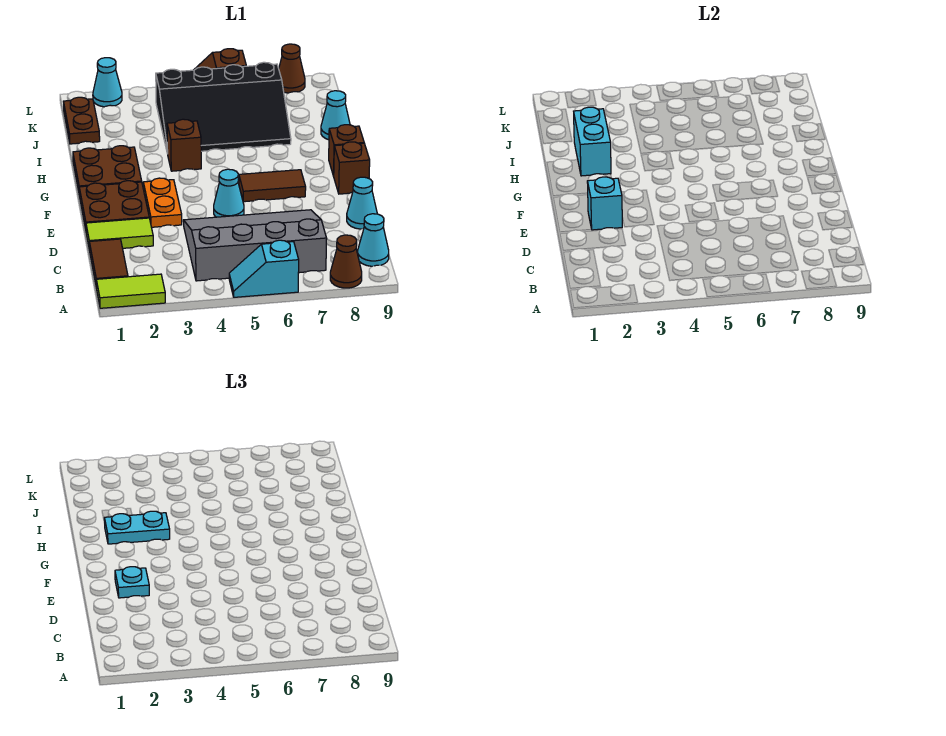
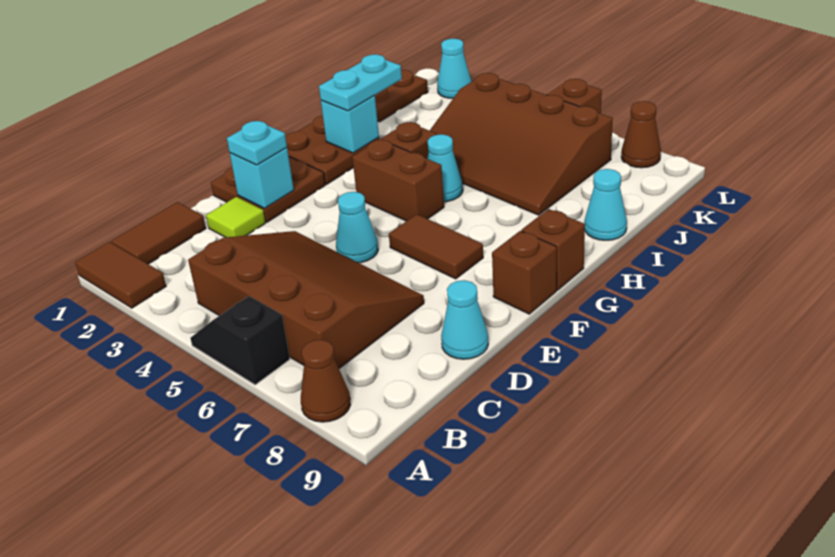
lime 1x2 tile [96,274,165,308] -> brown 1x2 tile [75,242,166,308]
cyan 1x2 slope [229,240,299,297] -> black 1x2 slope [190,296,290,385]
grey 3x4 slope [183,210,327,281] -> brown 3x4 slope [188,231,424,368]
cyan 1x1 cone [358,214,389,266] -> cyan 1x1 cone moved to [428,134,463,202]
lime 1x2 tile [86,218,153,250] -> lime 1x1 tile [206,197,265,237]
orange 1x2 plate [143,178,182,227] -> none
none -> brown 1x2 brick [352,139,444,221]
cyan 1x2 brick [574,107,611,176] -> cyan 1x1 brick [321,96,379,153]
cyan 1x2 plate [104,511,170,544] -> cyan 1x2 plate turned to [319,54,402,111]
black 3x4 slope [156,62,291,154] -> brown 3x4 slope [430,73,613,215]

